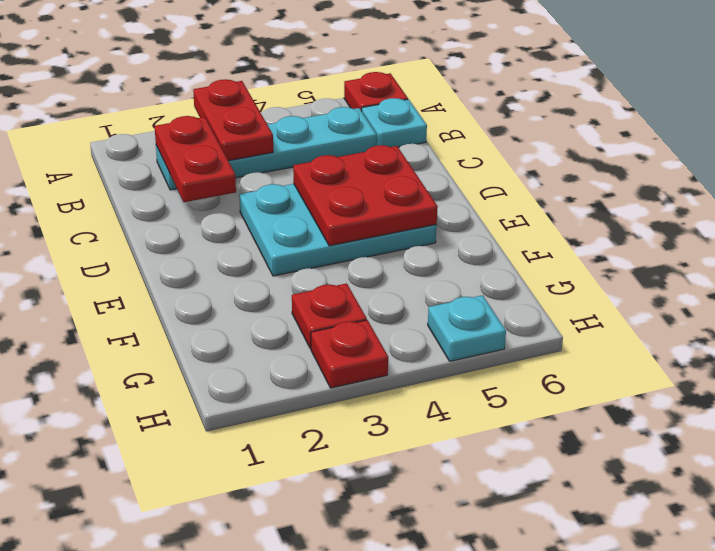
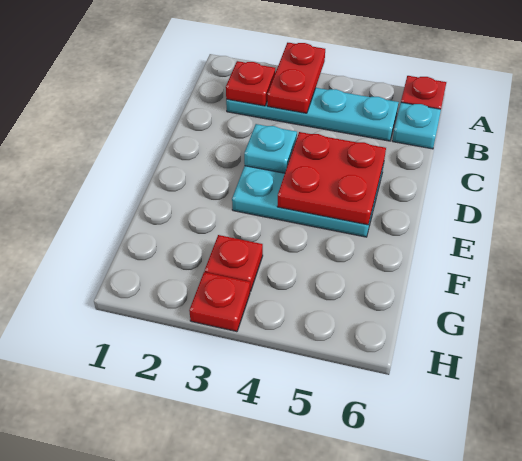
red 1x2 plate [155,116,236,202] -> red 1x1 plate [226,61,275,106]
cyan 1x1 plate [428,295,506,361] -> cyan 1x1 plate moved to [244,124,297,173]

